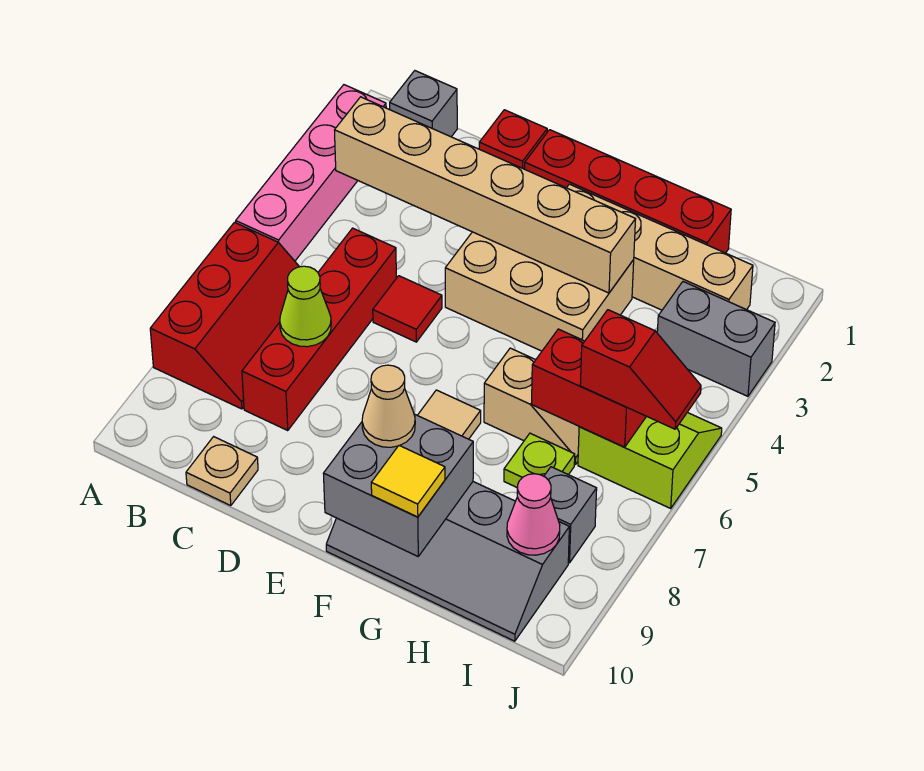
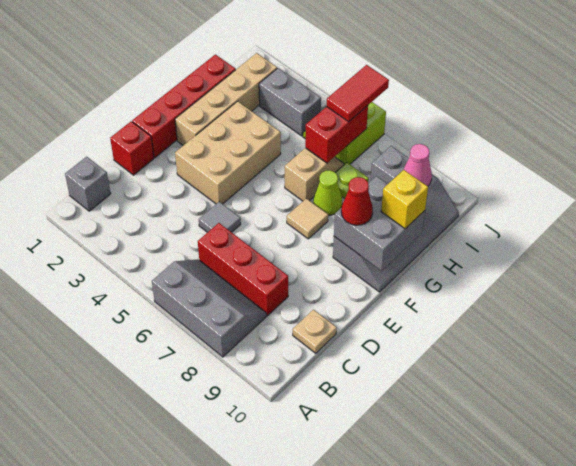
pink 1x4 brick [236,85,386,261] -> none
red 2x3 slope [150,222,299,409] -> grey 2x3 slope [152,259,267,357]
tan 1x6 brick [335,97,636,293] -> none
red 1x4 brick [242,228,396,431] -> red 1x3 brick [198,223,288,315]
lime 1x1 cone [280,266,331,347] -> lime 1x1 cone moved to [313,171,342,215]
red 1x1 tile [373,276,442,342] -> grey 1x1 tile [199,202,241,232]
tan 1x1 cone [362,365,415,447] -> red 1x1 cone [341,177,373,225]
yellow 1x1 tile [371,446,445,517] -> yellow 1x1 brick [381,170,428,229]
grey 1x2 brick [657,282,775,396] -> grey 1x2 brick turned to [259,68,321,136]
red 1x2 slope [580,310,701,429] -> red 1x2 tile [327,65,389,122]

